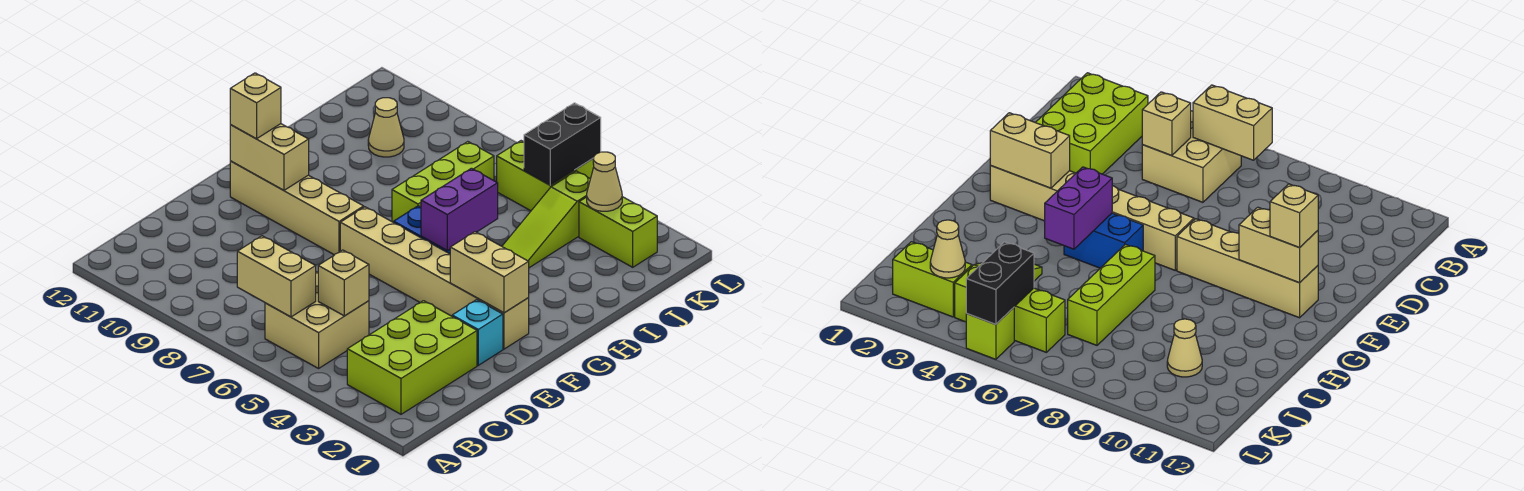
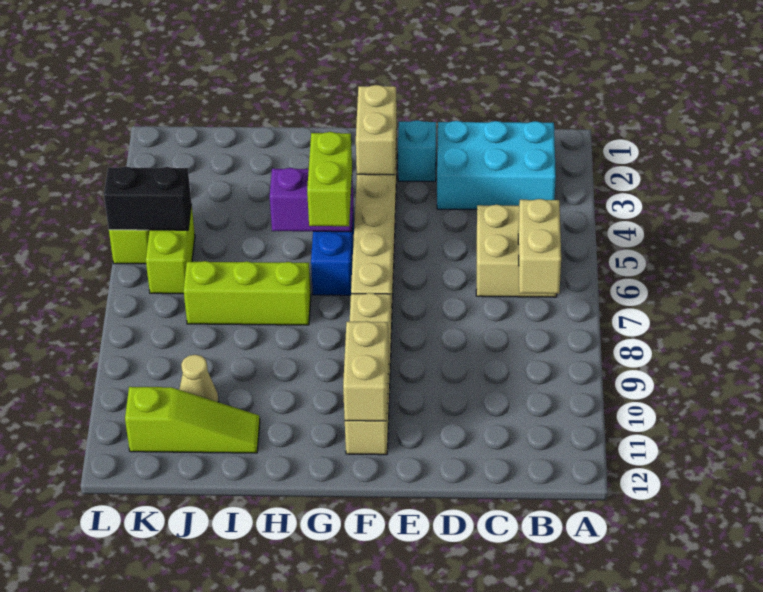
lime 2x3 brick [347,301,477,414] -> cyan 2x3 brick [437,121,556,209]
tan 1x1 brick [318,250,369,316] -> none
tan 1x1 brick [230,73,281,139] -> none
lime 1x3 slope [502,171,590,268] -> lime 1x3 slope moved to [125,387,260,453]
lime 1x2 brick [579,197,657,267] -> lime 1x2 brick moved to [307,132,352,226]
tan 1x1 cone [587,152,622,211] -> none

